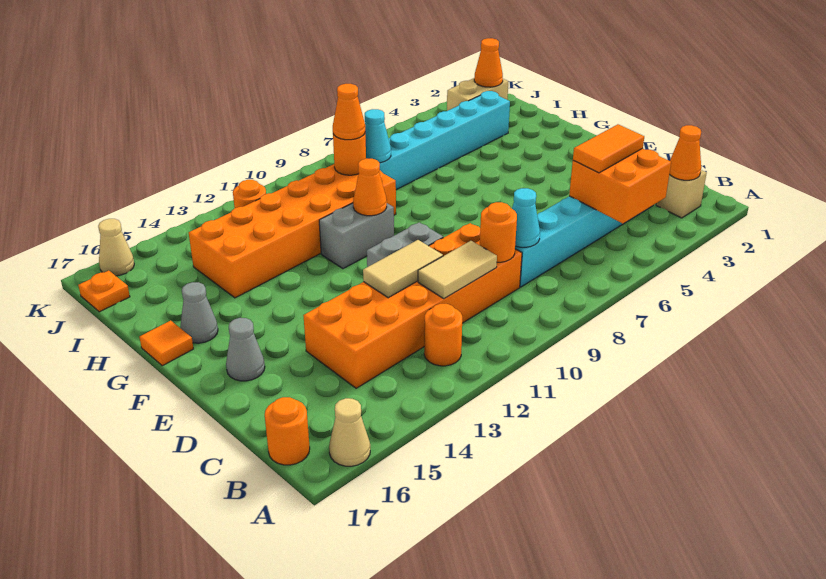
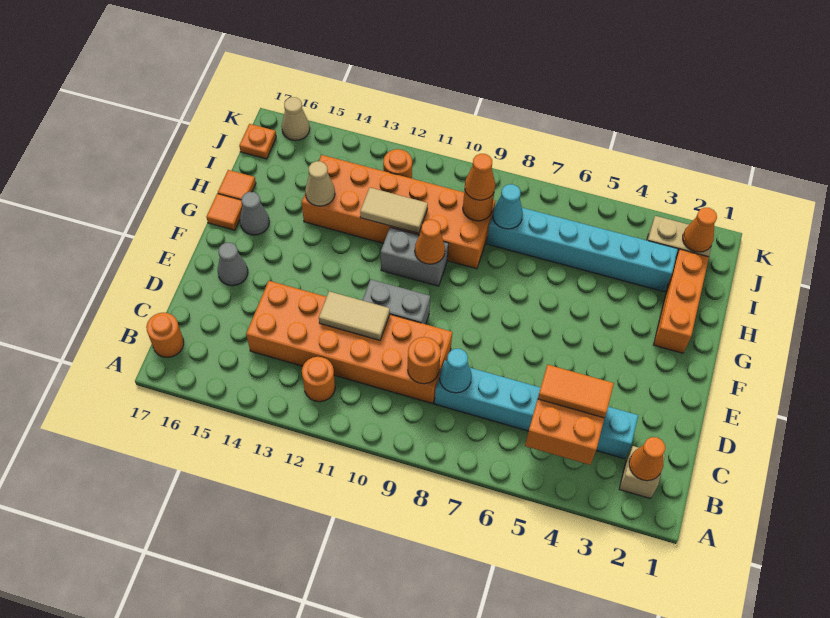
tan 1x1 cone [329,398,370,466] -> tan 1x1 cone moved to [305,161,335,206]
tan 1x2 tile [418,241,497,299] -> tan 1x2 tile moved to [360,188,428,233]
none -> orange 1x3 brick [654,249,709,353]
none -> orange 1x1 tile [218,170,256,200]

